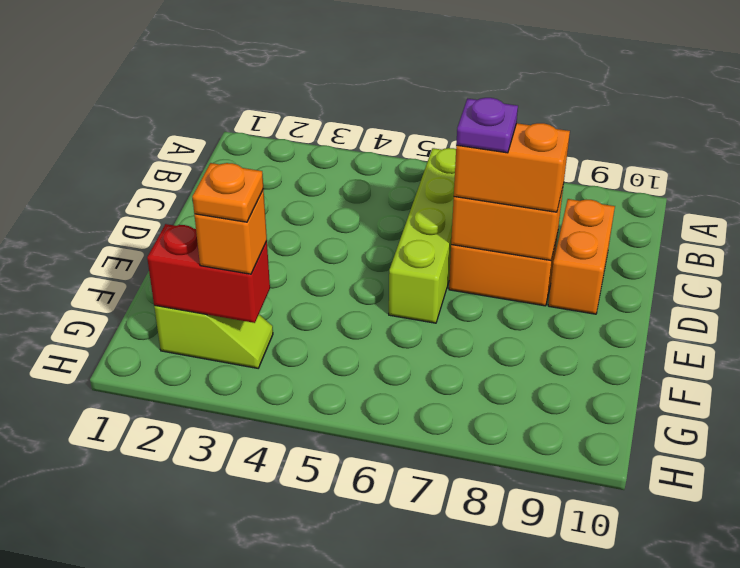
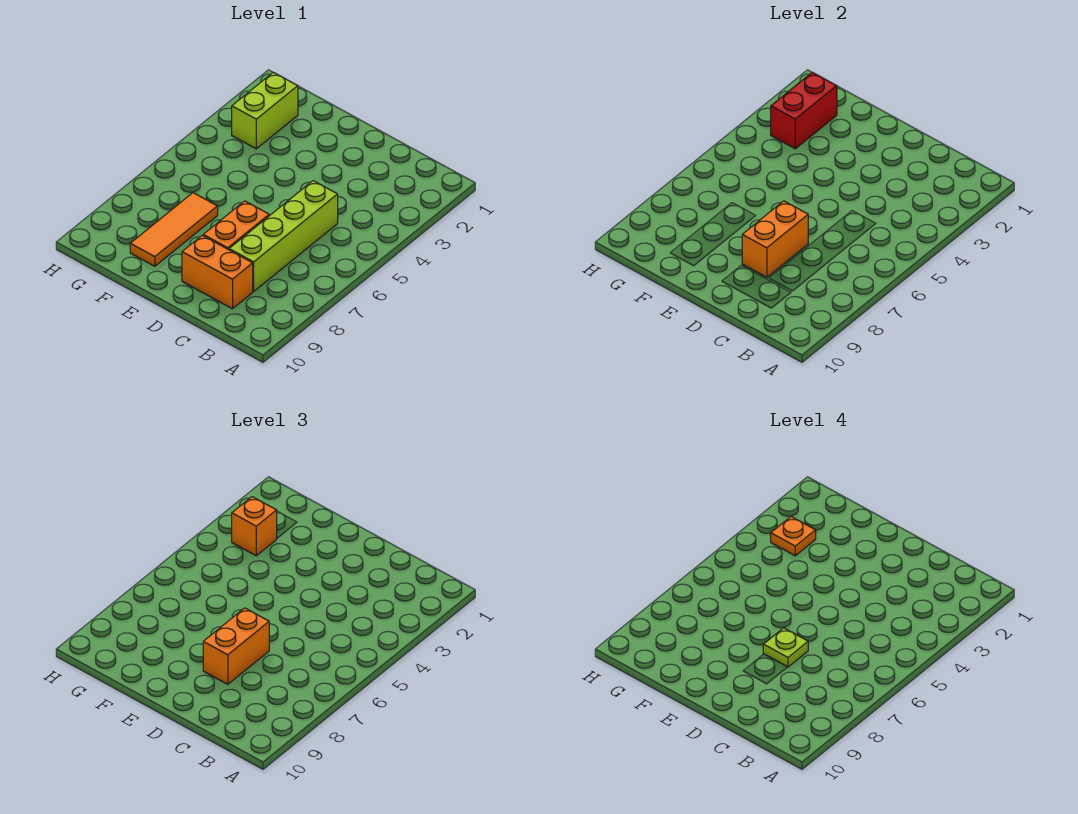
lime 1x4 brick [389,148,456,323] -> lime 1x4 brick turned to [229,181,338,291]
purple 1x1 plate [456,98,518,153] -> lime 1x1 plate [763,628,808,667]
none -> orange 1x3 tile [130,193,218,266]
lime 1x2 slope [154,305,273,368] -> lime 1x2 brick [232,72,298,149]

